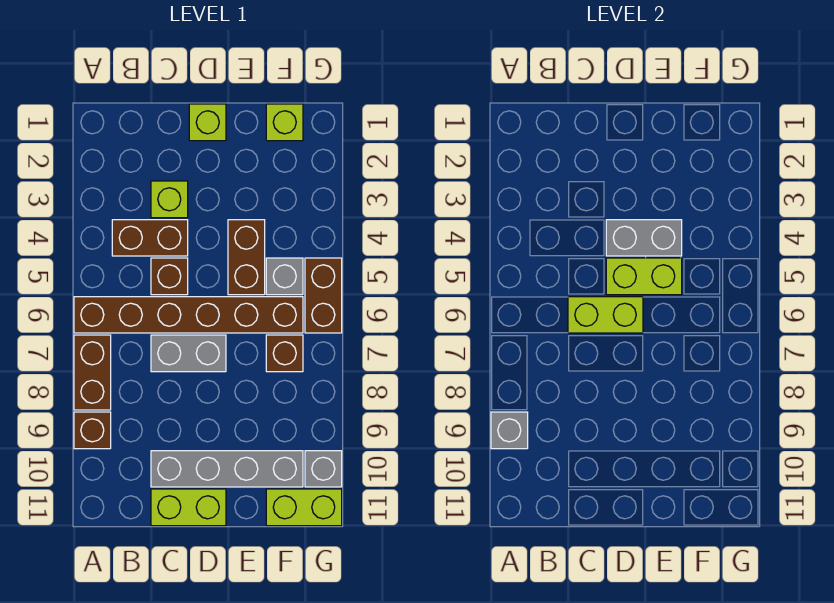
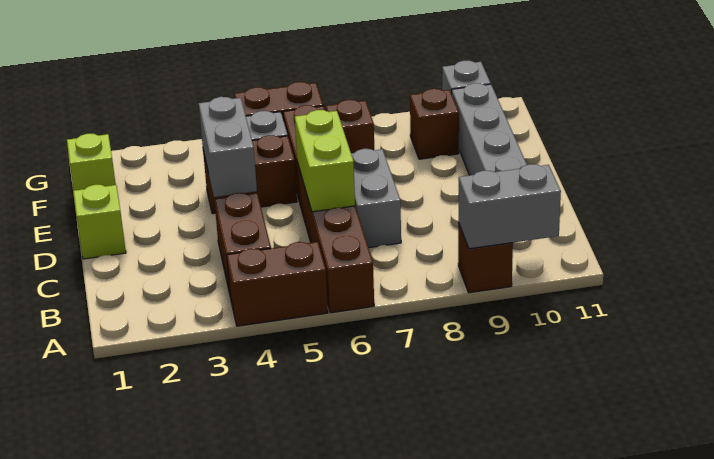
brown 1x2 brick [74,335,111,410] -> brown 1x2 brick moved to [227,242,328,326]
grey 1x1 brick [491,412,528,449] -> grey 1x2 brick [459,164,561,249]
lime 1x1 brick [151,181,188,218] -> none
brown 1x1 brick [151,258,188,295] -> brown 1x1 brick moved to [410,89,459,159]
lime 1x2 brick [151,489,226,526] -> none
lime 1x2 brick [606,258,682,295] -> none
lime 1x2 brick [266,489,342,526] -> none

